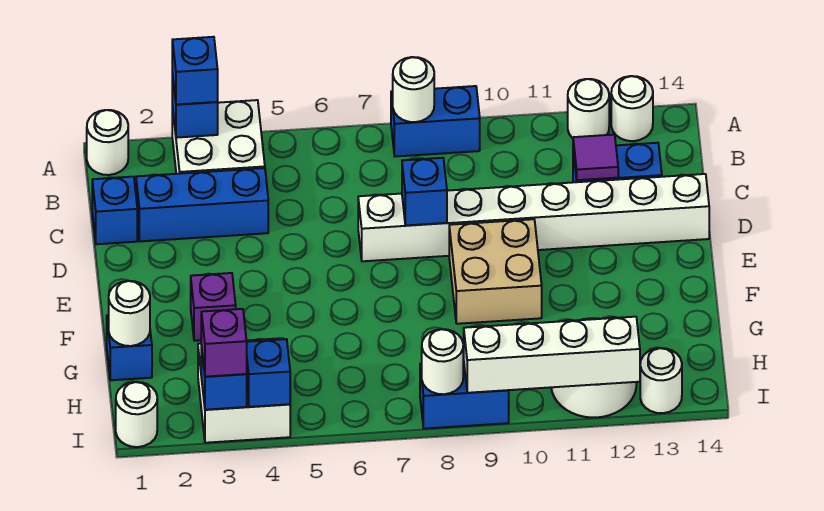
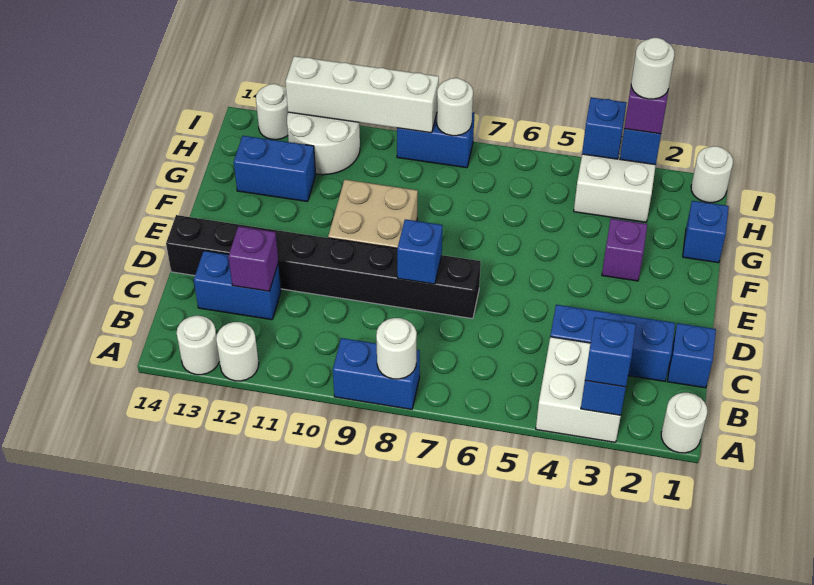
purple 1x1 tile [573,135,618,180] -> purple 1x1 brick [228,226,278,291]
white 1x8 brick [358,174,709,261] -> black 1x8 brick [166,215,481,319]
white 1x1 round brick [109,281,150,346] -> white 1x1 round brick moved to [631,38,675,99]
none -> blue 1x2 brick [234,136,316,202]

